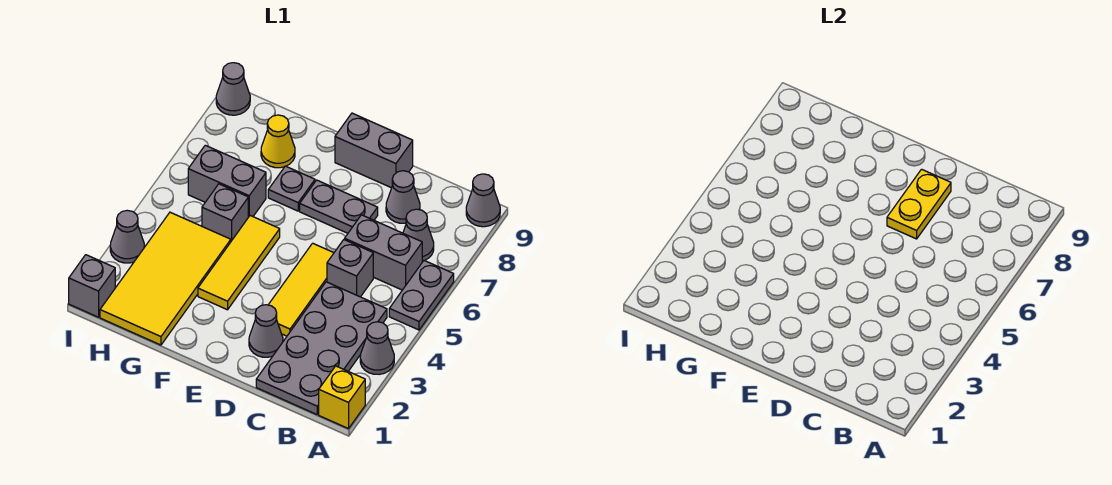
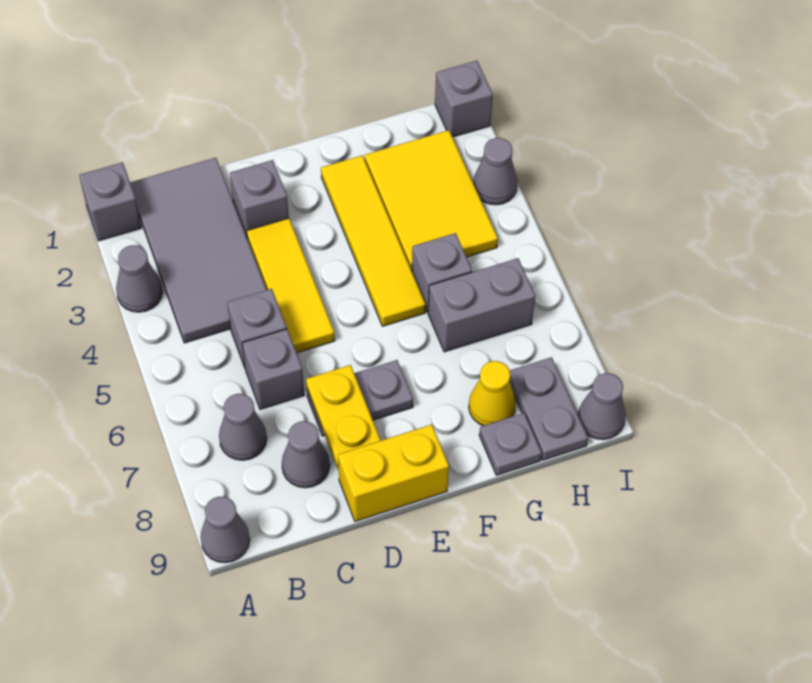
yellow 1x1 brick [319,366,365,429] -> grey 1x1 brick [79,162,141,241]
grey 1x2 plate [389,261,454,330] -> grey 1x2 plate moved to [510,357,588,460]
grey 2x4 plate [256,282,387,414] -> grey 2x4 tile [130,158,267,343]
grey 1x2 brick [345,215,422,290] -> grey 1x1 brick [242,329,304,409]
grey 1x1 cone [249,305,283,357] -> grey 1x1 brick [230,160,289,237]
grey 1x2 brick [335,113,413,188] -> yellow 1x2 brick [338,425,449,521]
yellow 1x3 tile [198,216,280,310] -> yellow 1x4 tile [321,156,426,326]
grey 1x1 plate [268,166,315,211] -> grey 1x1 plate moved to [479,413,542,475]
yellow 2x4 tile [100,212,231,345] -> yellow 2x3 tile [365,130,498,271]

